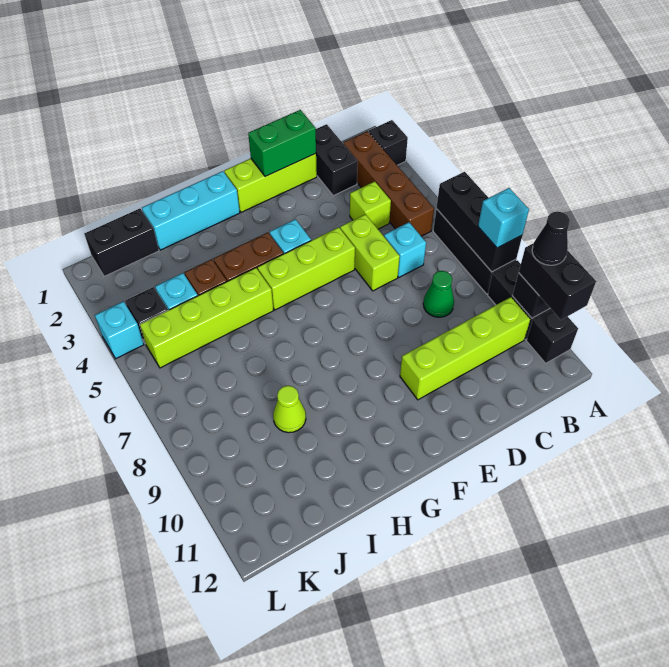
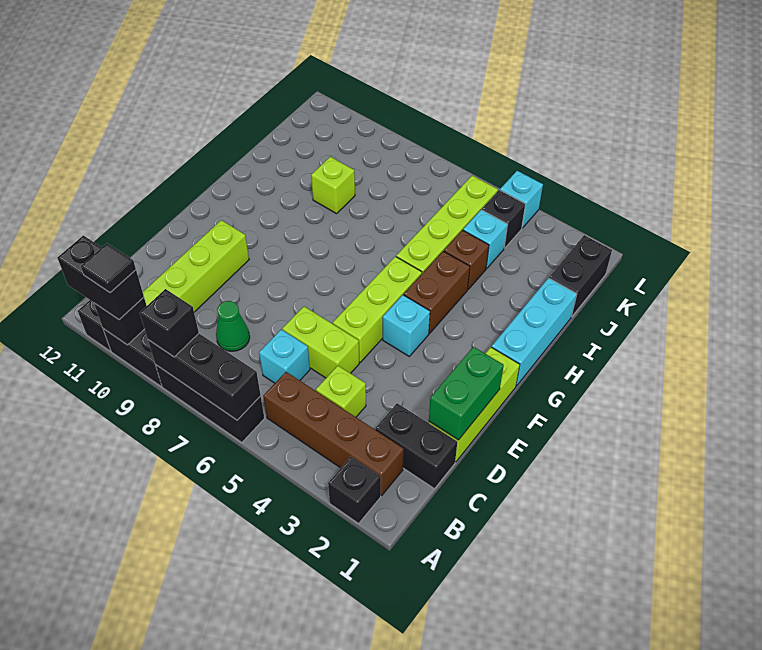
cyan 1x1 brick [478,188,529,248] -> black 1x1 brick [140,289,199,357]
black 1x1 cone [532,212,570,265] -> black 1x1 tile [81,243,136,292]
lime 1x1 cone [273,386,306,433] -> lime 1x1 brick [311,157,355,214]

